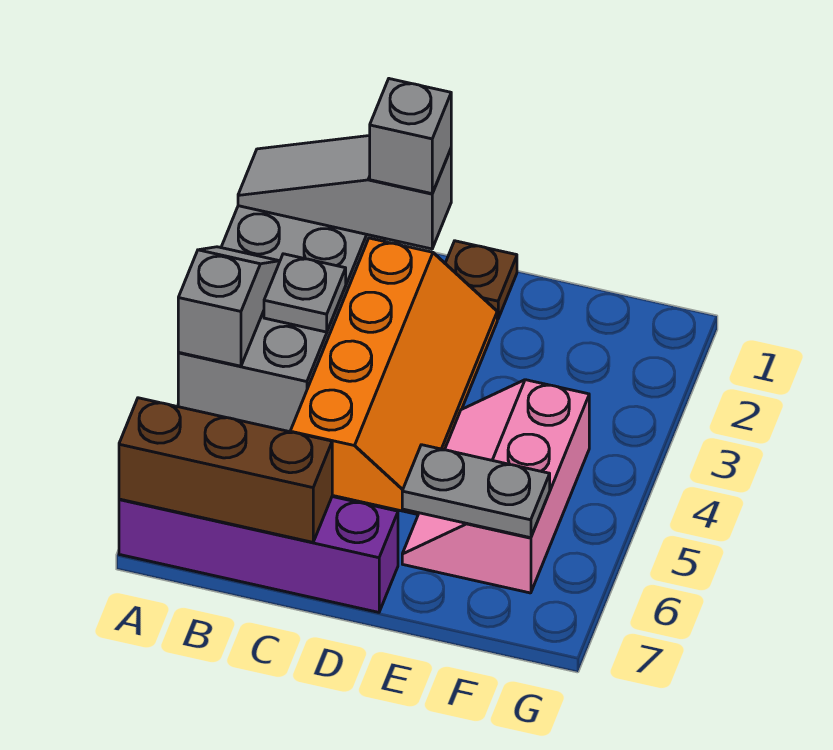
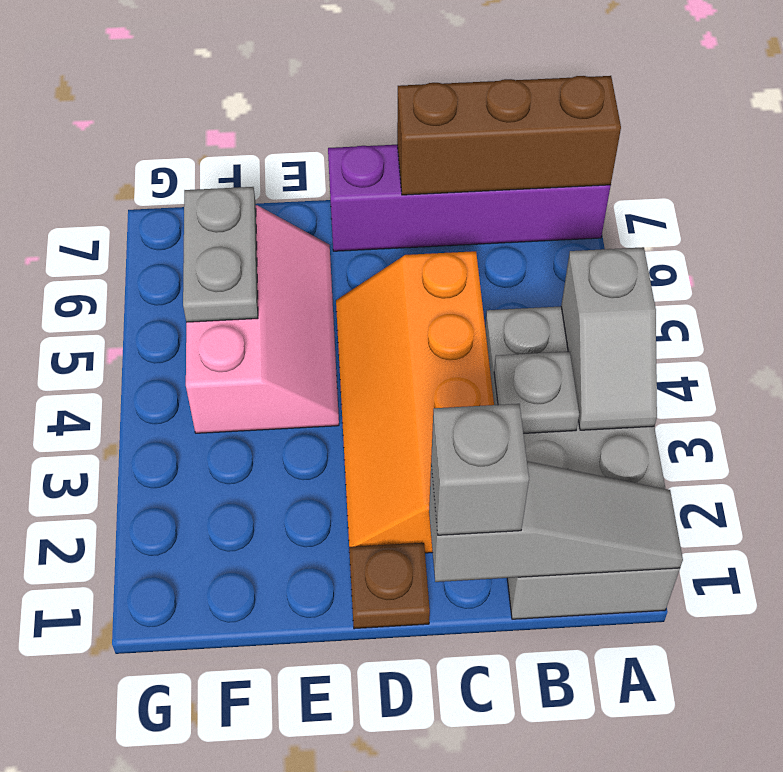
grey 1x2 plate [402,445,550,538] -> grey 1x2 plate turned to [183,187,258,322]

